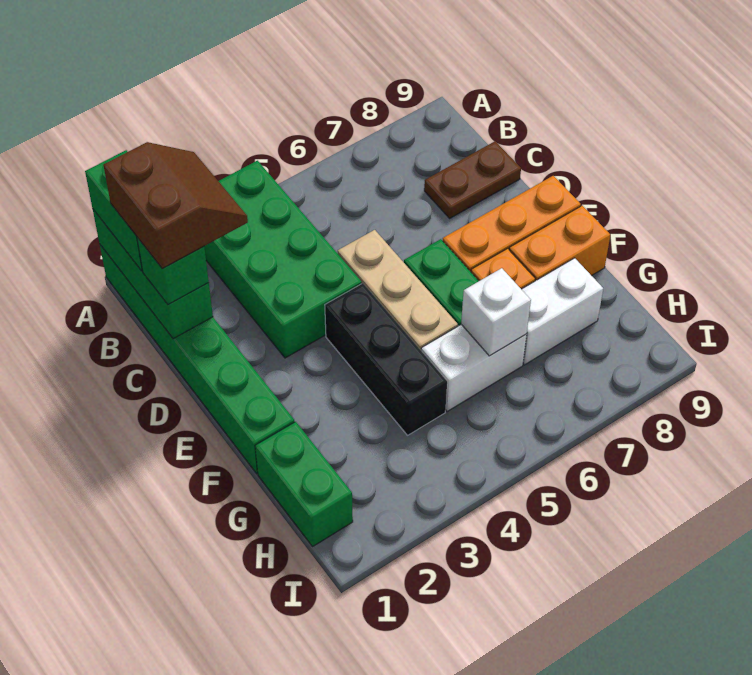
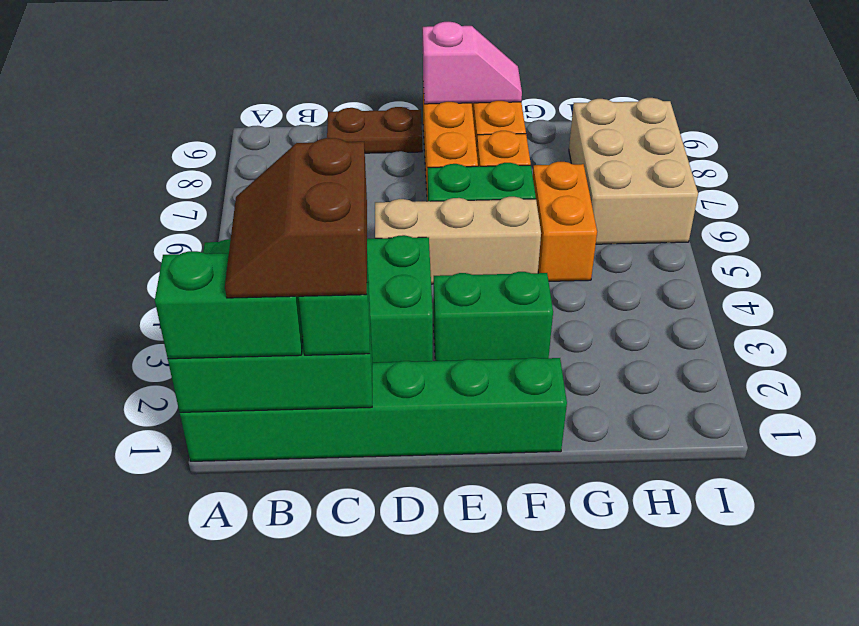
brown 2x2 slope [103,142,248,269] -> brown 2x2 slope turned to [225,138,367,298]
brown 1x2 plate [424,141,521,218] -> brown 1x2 plate turned to [327,107,422,153]
black 1x3 brick [325,283,447,435] -> none
none -> pink 1x2 slope [423,22,522,104]
green 1x2 brick [255,422,353,546] -> green 1x2 brick moved to [433,272,553,361]
white 1x2 brick [421,325,527,411] -> orange 1x2 brick [533,162,597,281]
white 1x1 brick [461,268,531,356] -> none
white 1x2 brick [521,258,603,365] -> none
none -> tan 2x3 brick [569,98,698,244]

